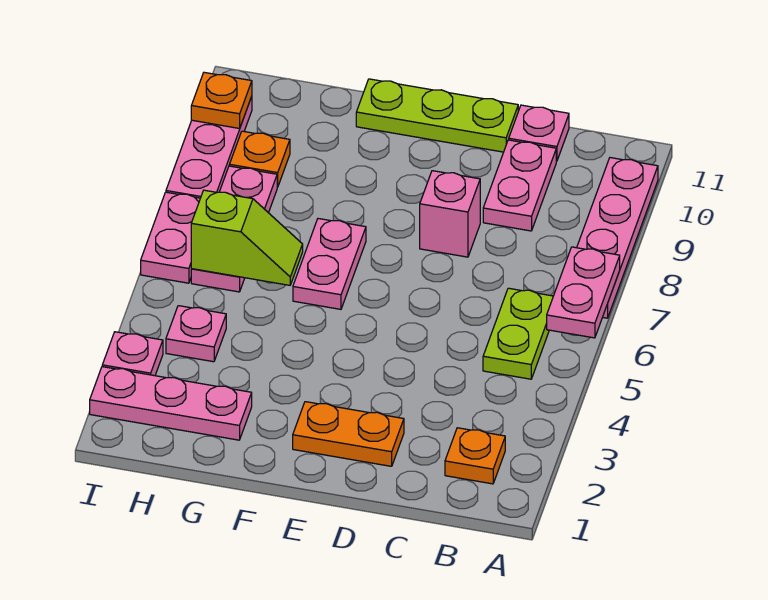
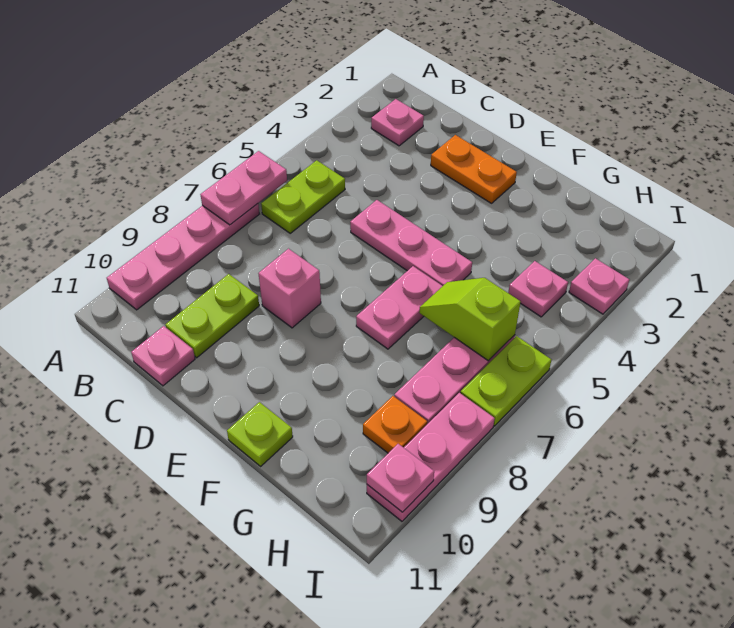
orange 1x1 plate [445,428,505,484] -> pink 1x1 plate [371,99,424,146]
pink 1x2 plate [483,140,556,231] -> lime 1x2 plate [165,274,259,358]
lime 1x3 plate [356,79,518,152] -> lime 1x1 plate [227,402,293,466]
pink 1x3 plate [90,367,252,440] -> pink 1x3 plate moved to [350,200,472,286]
pink 1x2 plate [141,192,200,283] -> lime 1x2 plate [461,336,551,426]
orange 1x1 plate [191,72,252,128] -> pink 1x1 plate [367,444,434,512]

